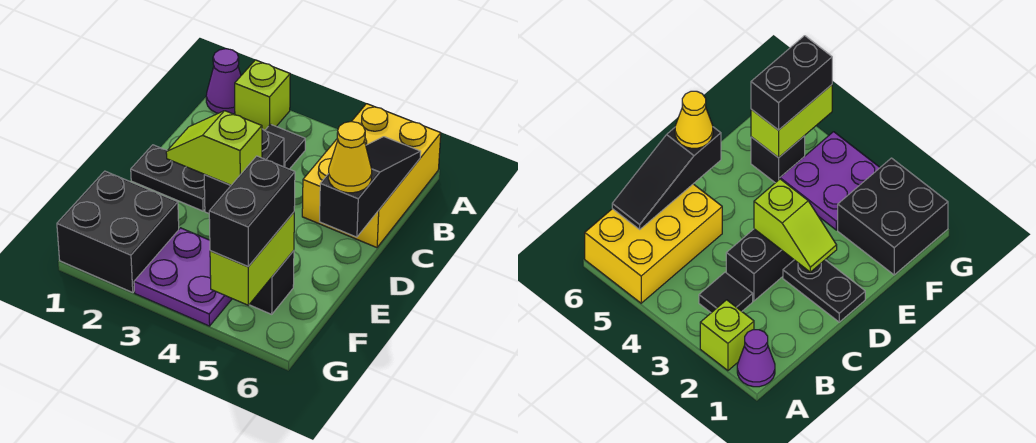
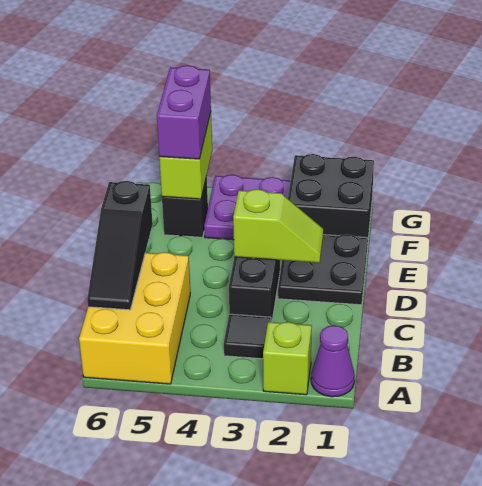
black 1x2 plate [131,145,205,211] -> black 2x2 plate [278,234,368,305]
yellow 1x1 cone [328,122,372,193] -> none
black 1x2 brick [209,156,295,266] -> purple 1x2 brick [157,65,211,159]

